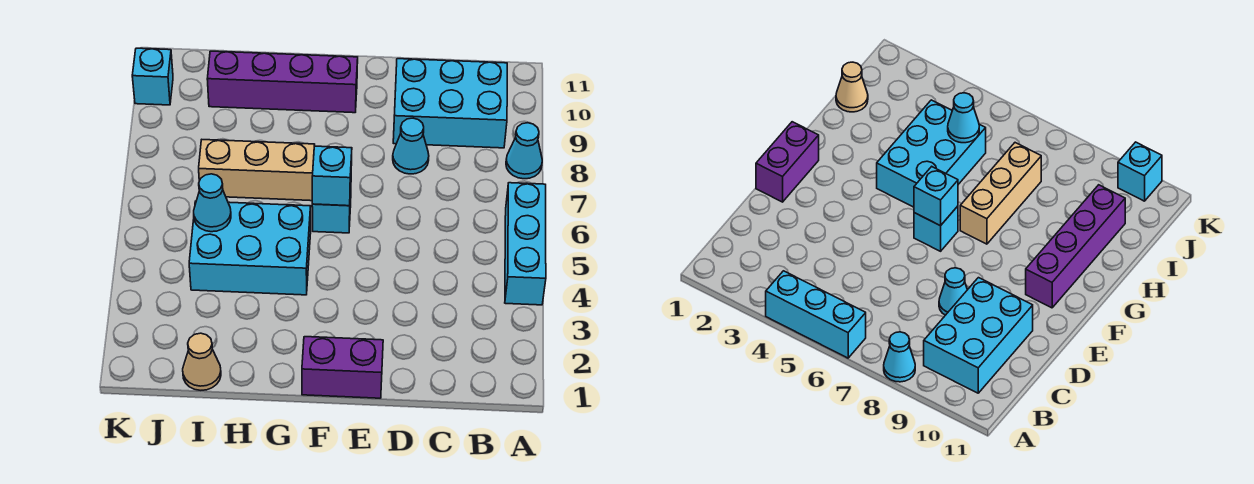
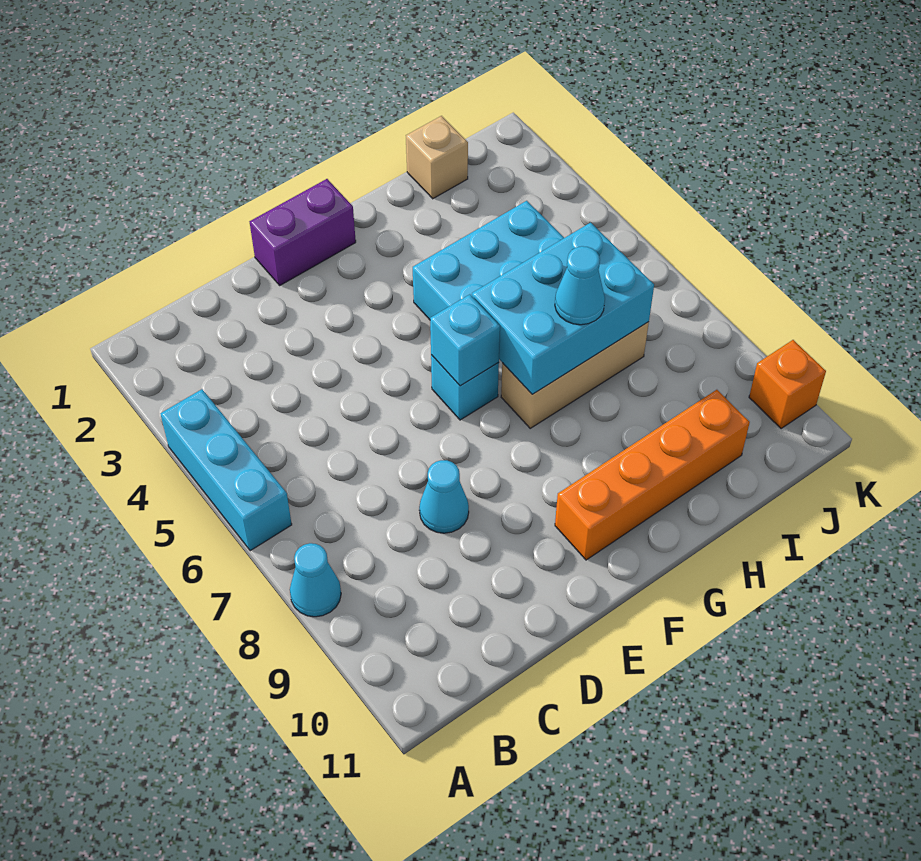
cyan 2x3 brick [393,59,507,148] -> cyan 2x3 brick moved to [472,223,654,394]
purple 1x4 brick [207,51,358,113] -> orange 1x4 brick [555,390,750,560]
tan 1x1 cone [183,333,221,390] -> tan 1x1 brick [406,116,468,199]
cyan 1x1 cone [194,174,231,232] -> cyan 1x1 cone moved to [555,246,605,325]
cyan 1x1 brick [132,48,173,105] -> orange 1x1 brick [749,340,826,429]

